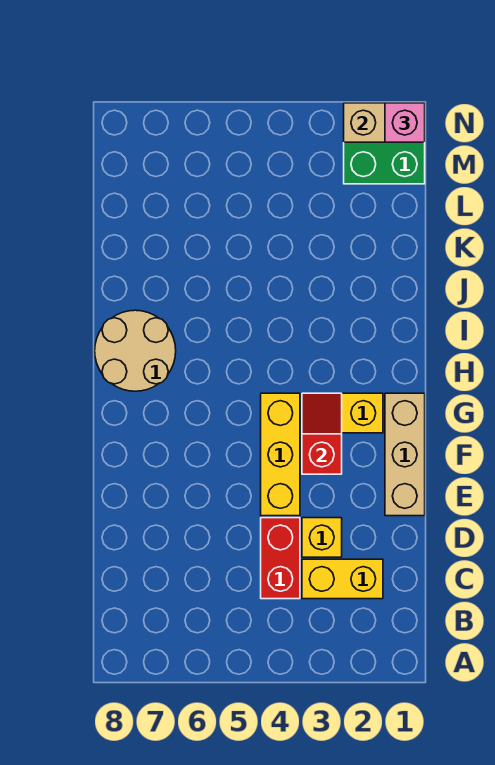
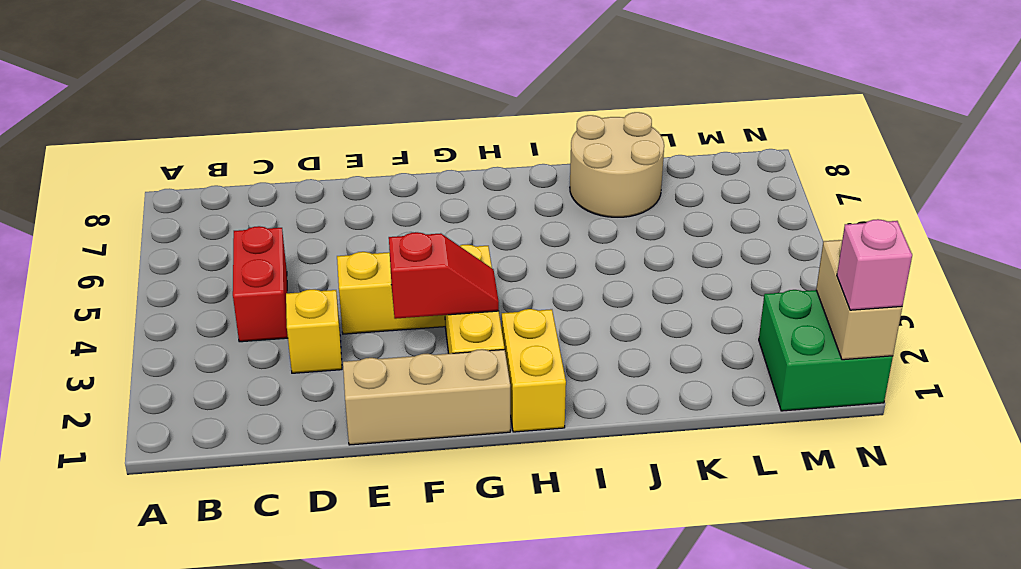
yellow 1x2 brick [302,559,383,599] -> yellow 1x2 brick moved to [502,309,566,432]
red 1x2 brick [261,518,300,599] -> red 1x2 brick turned to [233,226,288,342]
tan 2x2 round brick [95,310,176,391] -> tan 2x2 round brick moved to [570,112,664,217]

